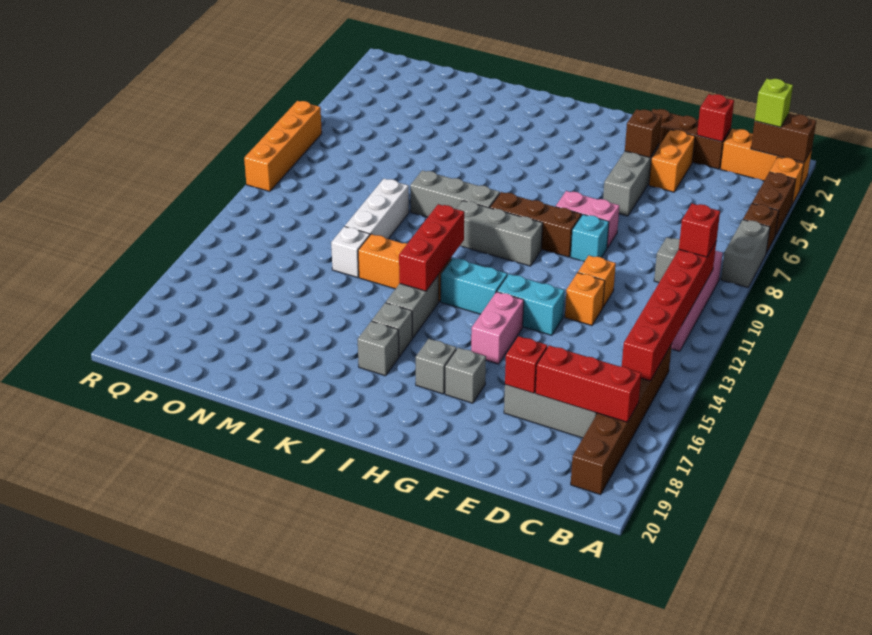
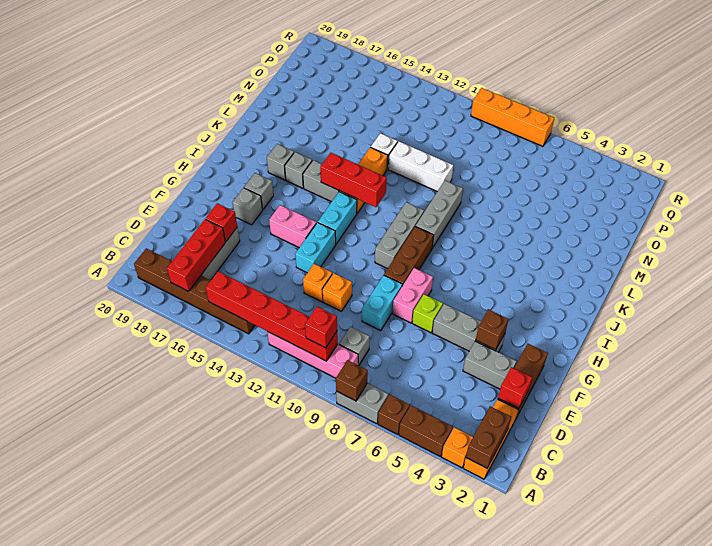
none -> brown 1x1 brick [336,360,368,401]
lime 1x1 brick [755,79,793,127] -> lime 1x1 brick moved to [412,294,443,333]
orange 1x2 brick [649,130,695,192] -> grey 1x2 brick [463,341,517,389]
cyan 1x1 brick [571,214,609,261] -> cyan 1x2 brick [362,275,402,330]

